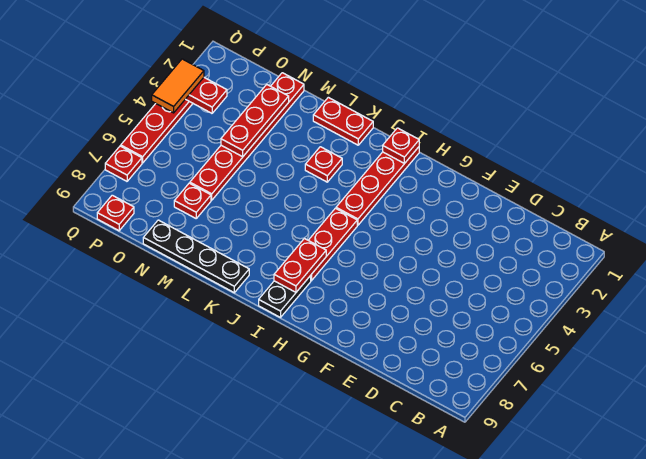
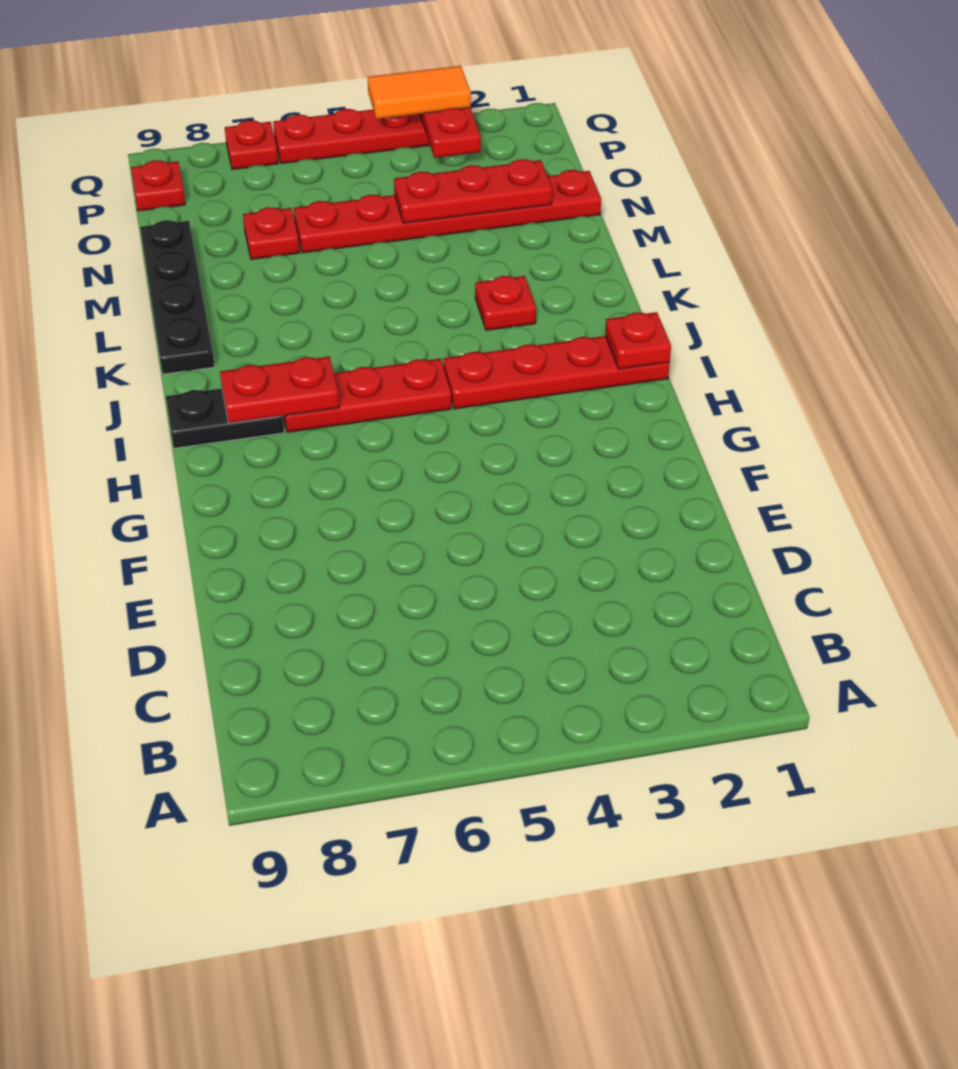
red 1x2 plate [313,97,373,145] -> none

